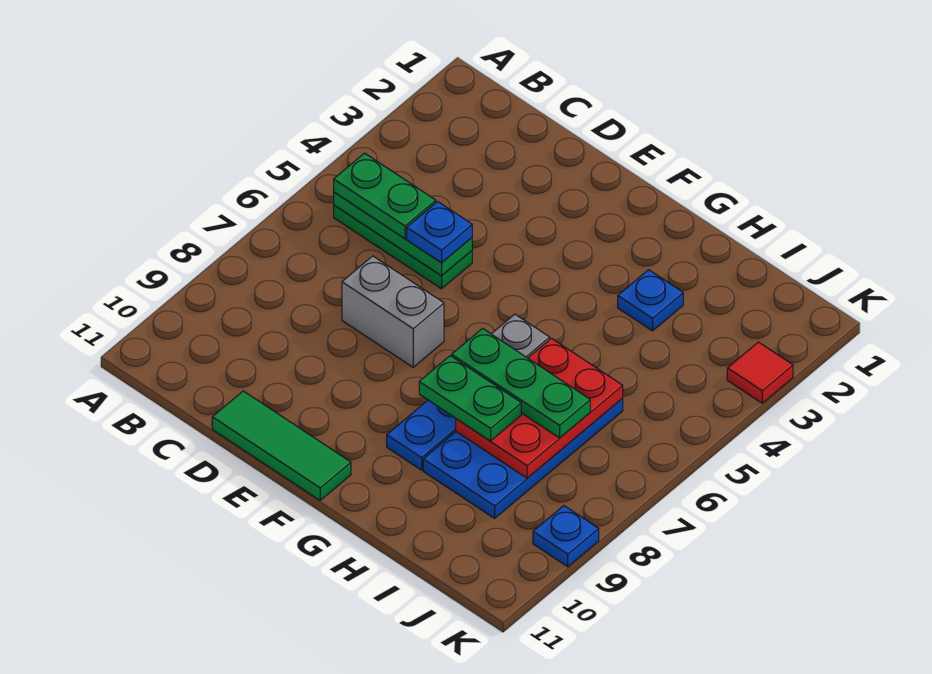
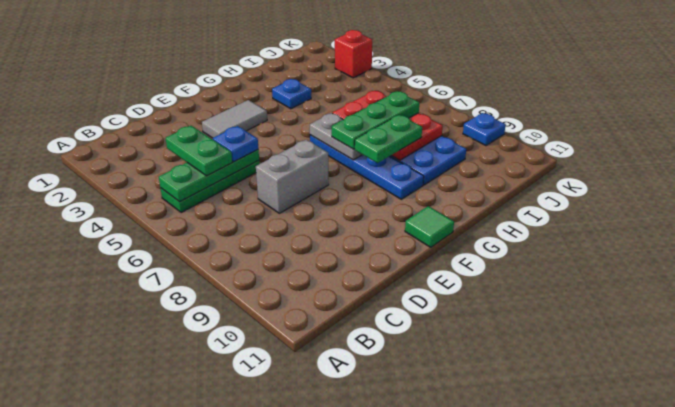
green 1x2 plate [334,153,436,238] -> green 1x2 plate turned to [166,126,232,176]
green 1x3 tile [212,391,351,500] -> green 1x1 tile [405,206,454,247]
none -> grey 1x2 tile [202,100,267,138]
red 1x1 tile [727,342,793,403] -> red 1x1 brick [335,30,372,78]

